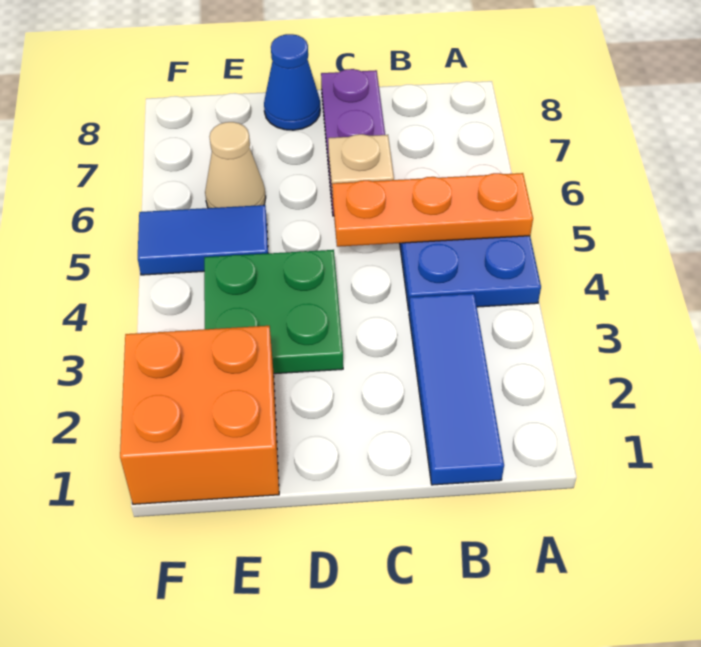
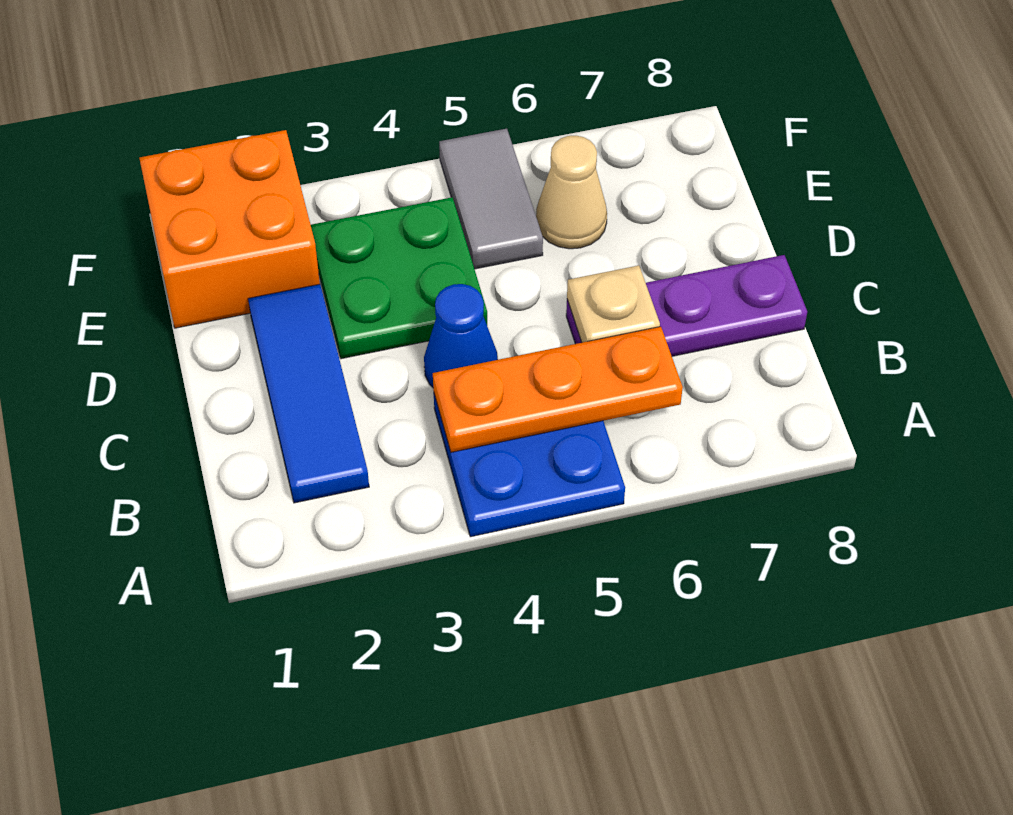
orange 1x3 plate [332,173,533,247] -> orange 1x3 plate turned to [433,327,683,452]
blue 1x3 tile [409,293,504,485] -> blue 1x3 tile turned to [248,284,369,503]
blue 1x1 cone [264,34,320,130] -> blue 1x1 cone moved to [424,284,498,387]
blue 1x2 tile [138,205,268,275] -> grey 1x2 tile [439,129,543,269]

